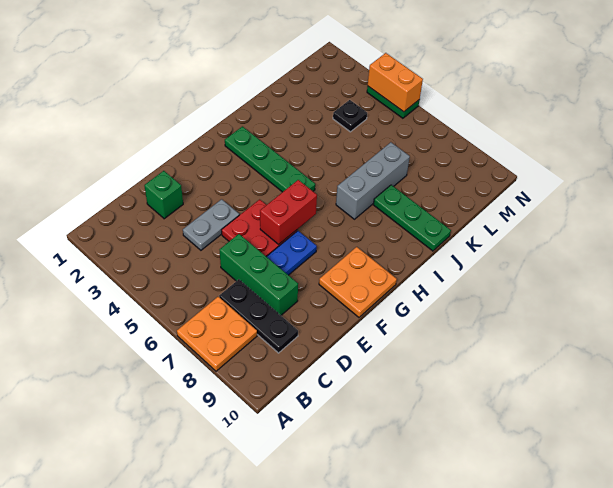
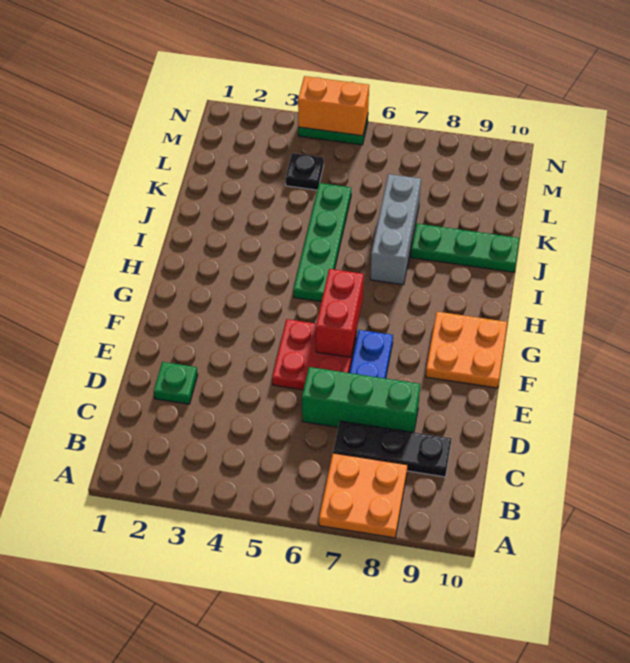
green 1x1 brick [144,171,183,219] -> green 1x1 plate [154,362,198,404]
grey 1x2 plate [183,199,239,250] -> none
green 1x4 plate [225,126,315,192] -> green 1x4 plate turned to [293,183,351,302]

